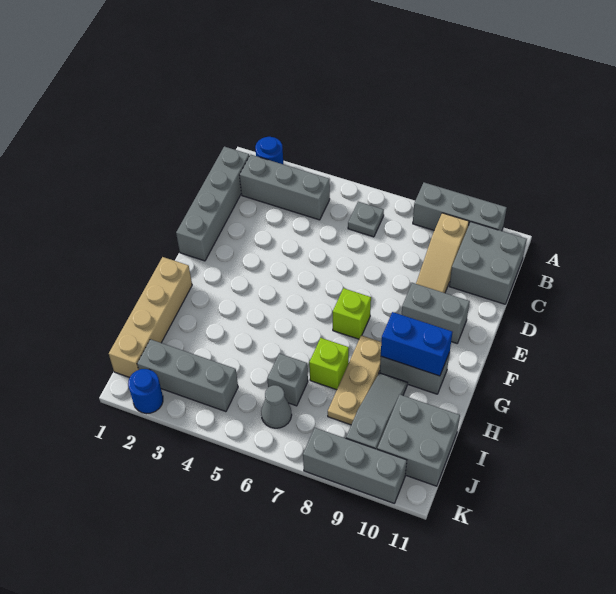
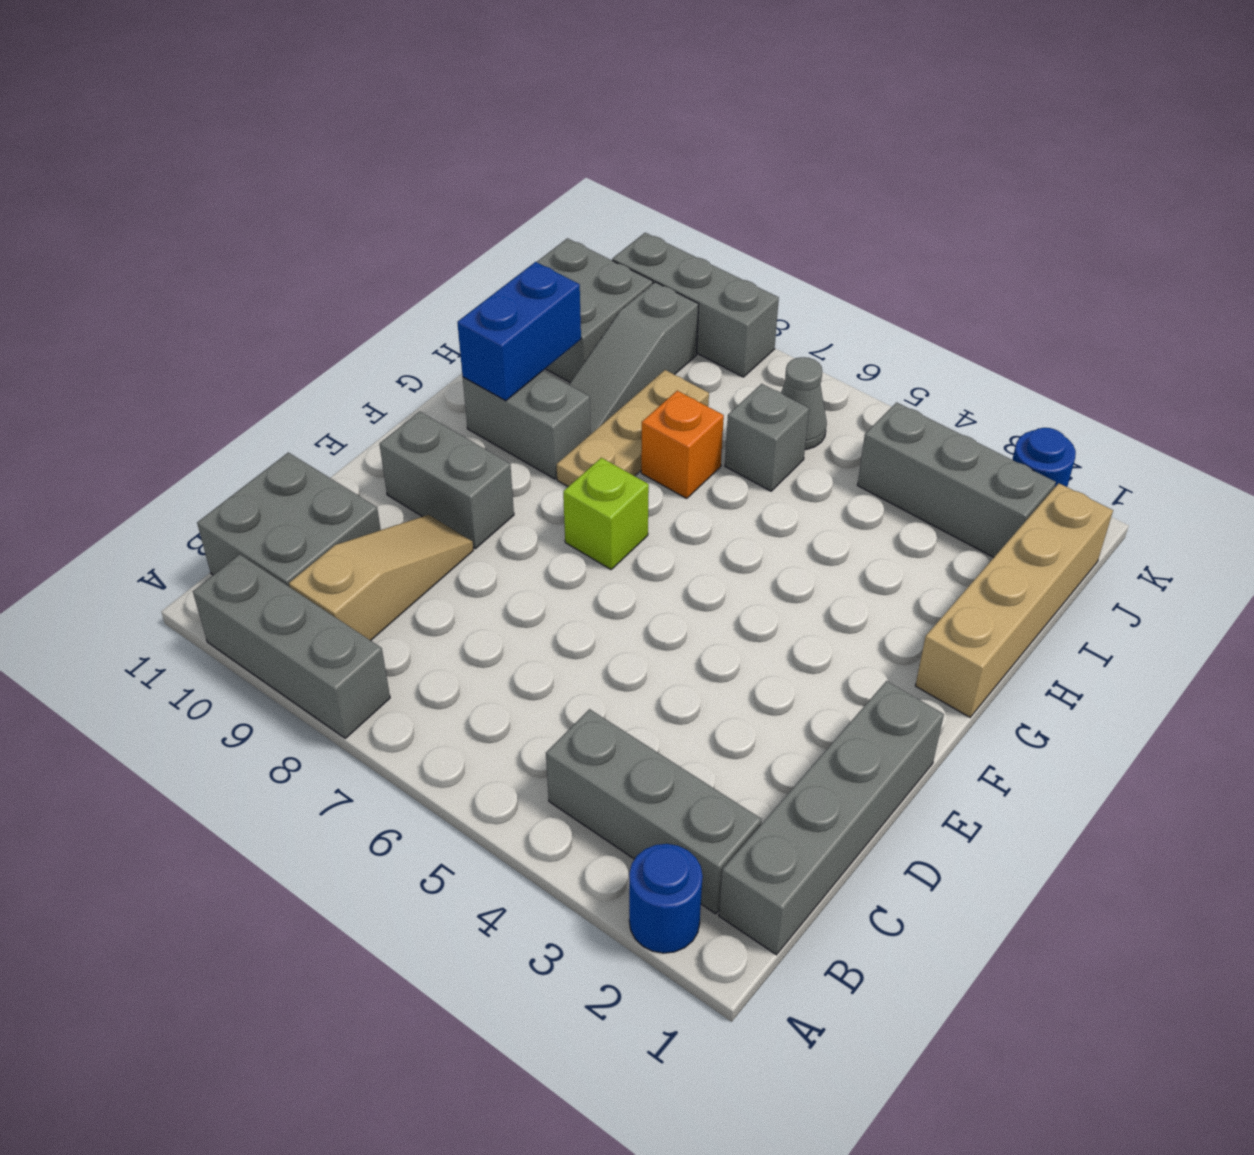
grey 1x1 plate [348,202,384,237] -> none
blue 1x2 brick [381,312,452,376] -> blue 1x2 brick turned to [457,262,581,401]
lime 1x1 brick [309,338,349,390] -> orange 1x1 brick [641,391,724,498]

